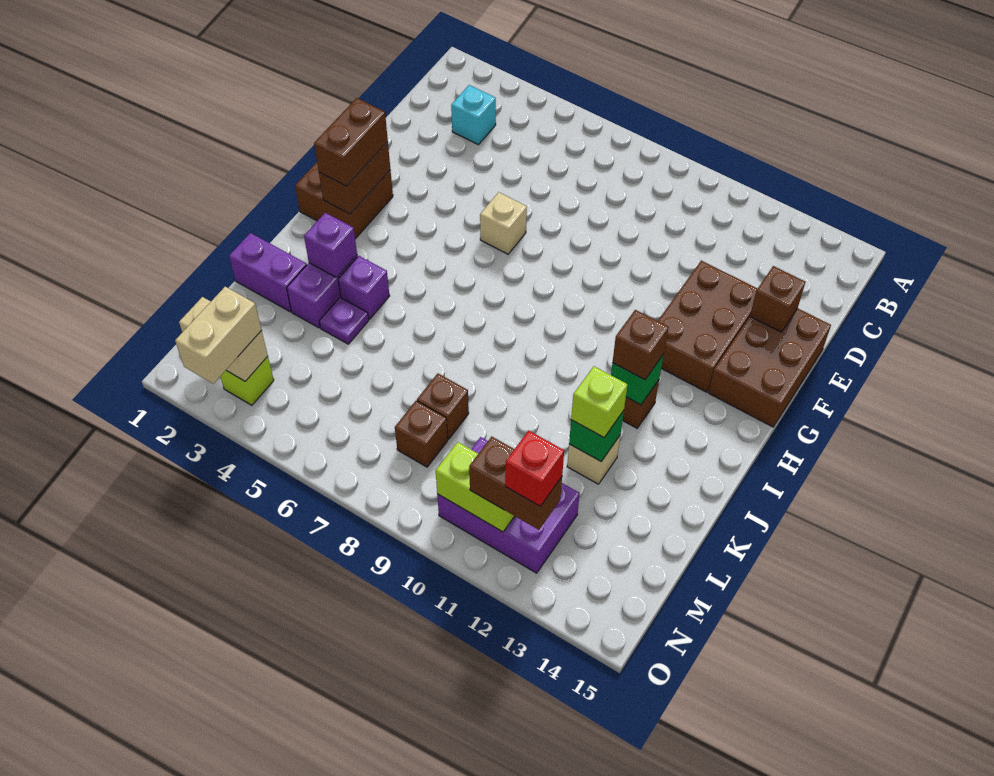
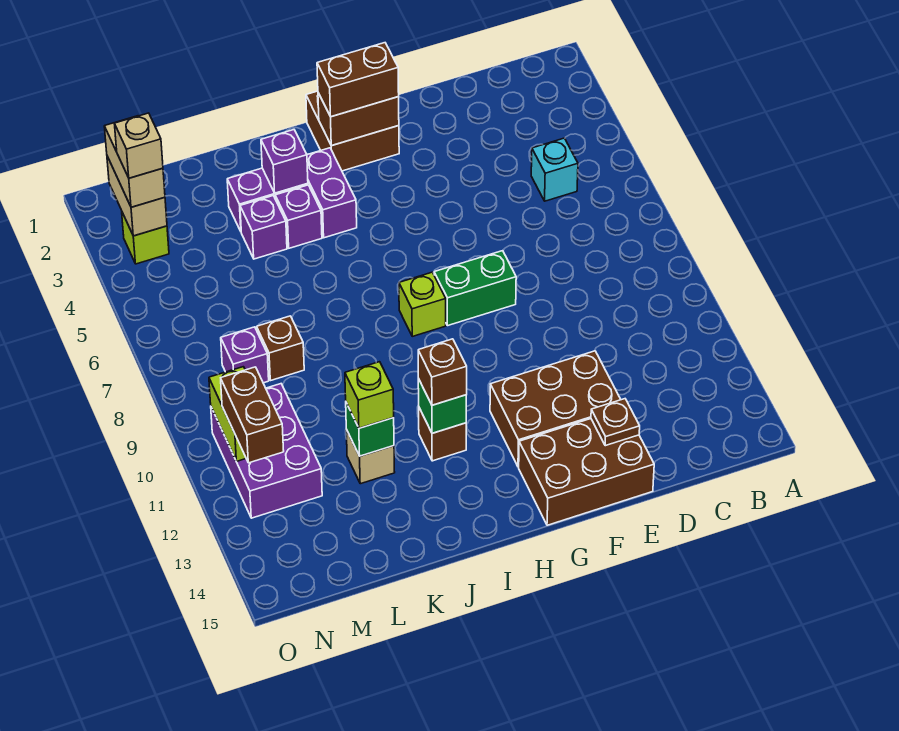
cyan 1x1 brick [451,85,496,145] -> cyan 1x1 brick moved to [531,138,578,201]
brown 1x1 brick [750,266,805,332] -> brown 1x1 plate [591,399,640,446]
tan 1x1 brick [480,192,527,254] -> tan 1x1 brick moved to [114,113,163,178]
none -> green 1x2 brick [434,251,516,326]
none -> lime 1x1 brick [399,272,446,336]
purple 1x2 brick [229,233,307,312] -> purple 1x2 brick moved to [307,148,357,238]
purple 1x1 plate [319,298,369,344] -> purple 1x1 brick [240,196,287,259]
brown 1x1 brick [395,401,448,467] -> purple 1x1 brick [221,327,269,383]
tan 1x2 brick [175,287,261,384] -> tan 1x2 brick turned to [104,116,165,207]
red 1x1 brick [505,431,564,506] -> none

